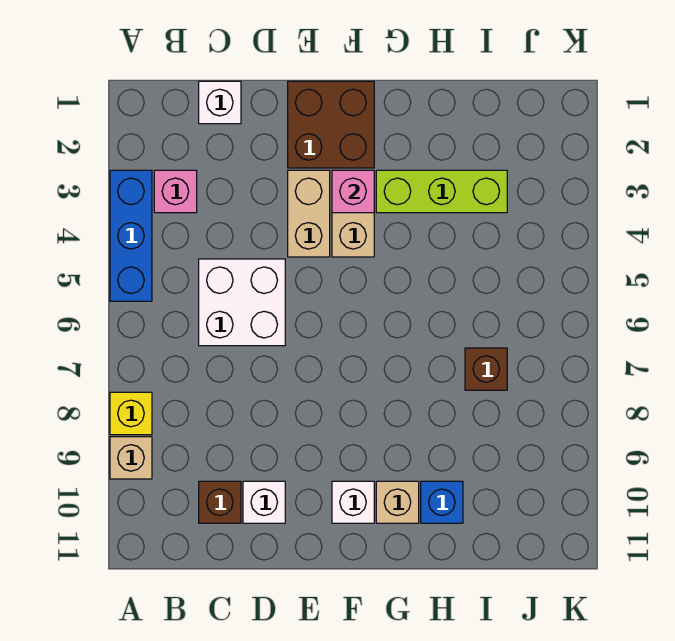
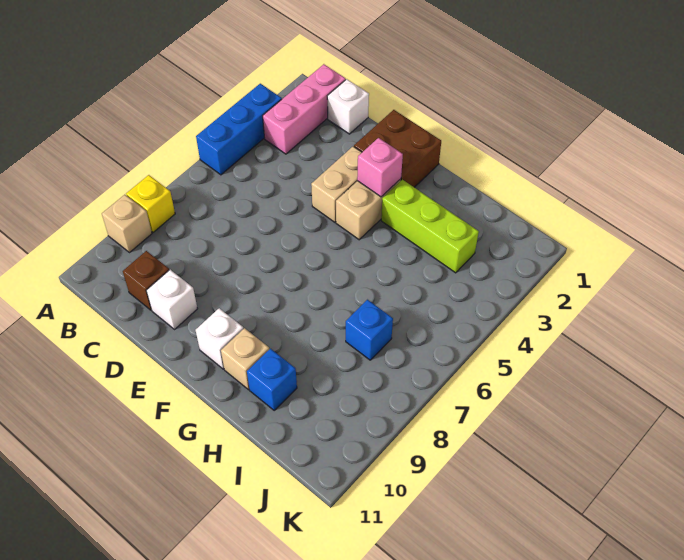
pink 1x1 brick [154,170,197,213] -> pink 1x3 brick [263,64,346,154]
white 2x2 brick [199,259,285,346] -> none
brown 1x1 brick [465,348,507,390] -> blue 1x1 brick [346,300,393,360]

